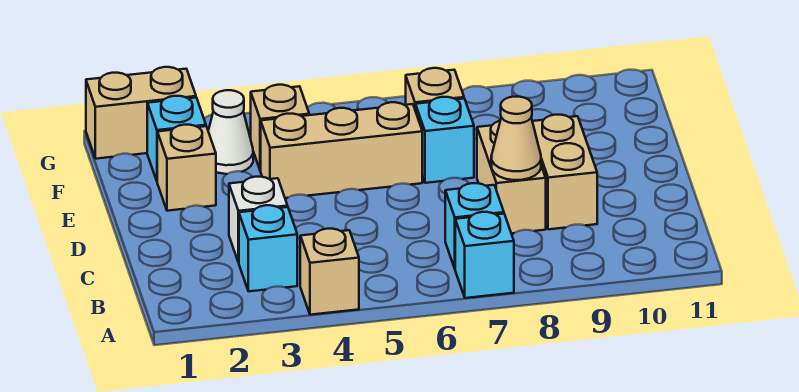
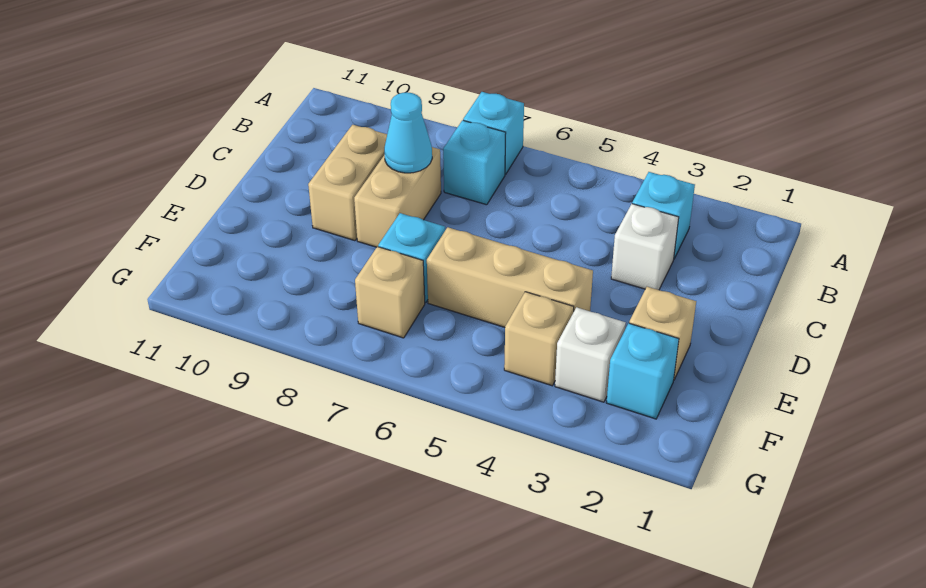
tan 1x1 brick [300,229,359,315] -> none
tan 1x1 cone [491,97,541,180] -> cyan 1x1 cone [384,92,432,173]
white 1x1 cone [208,90,253,174] -> white 1x1 brick [555,307,626,402]
tan 1x2 brick [86,67,196,159] -> none

